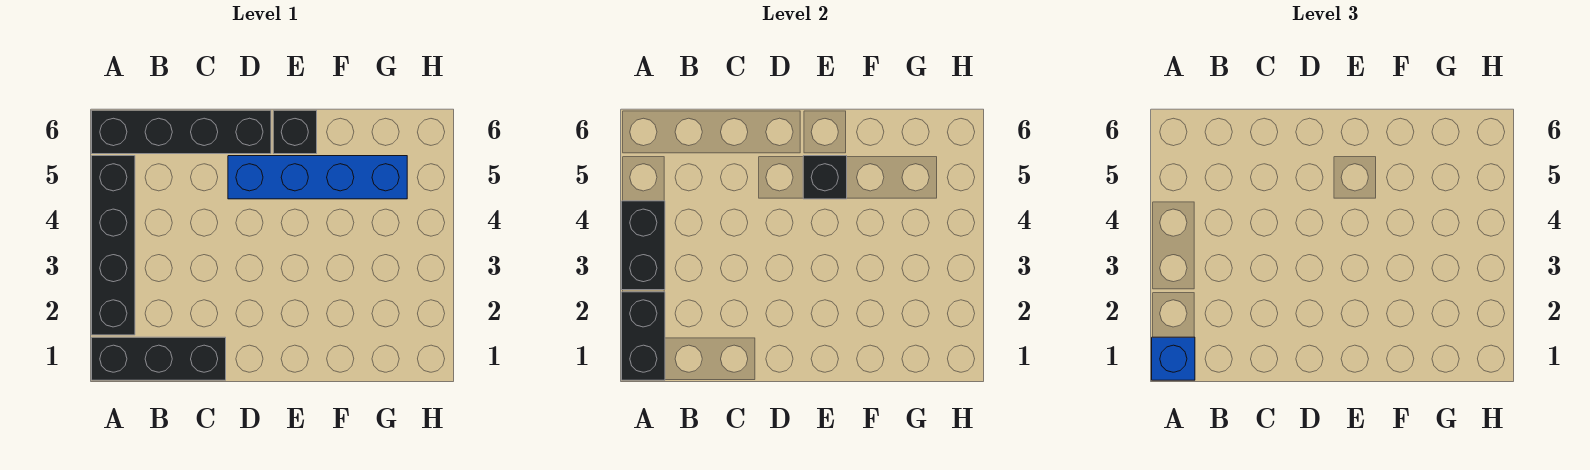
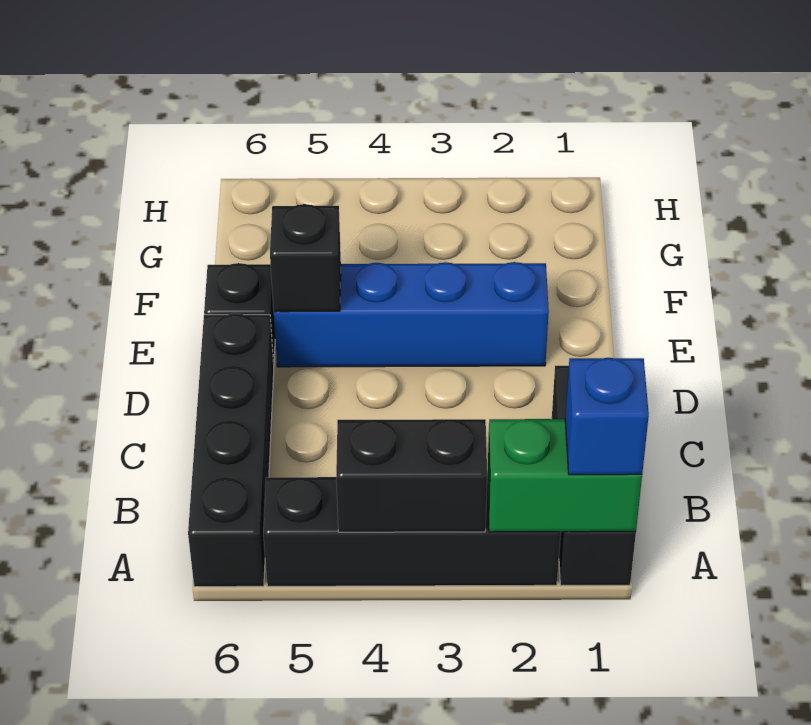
black 1x2 brick [622,292,665,380] -> green 1x2 brick [487,419,642,532]
blue 1x4 brick [228,156,407,199] -> blue 1x4 brick turned to [274,262,549,367]

